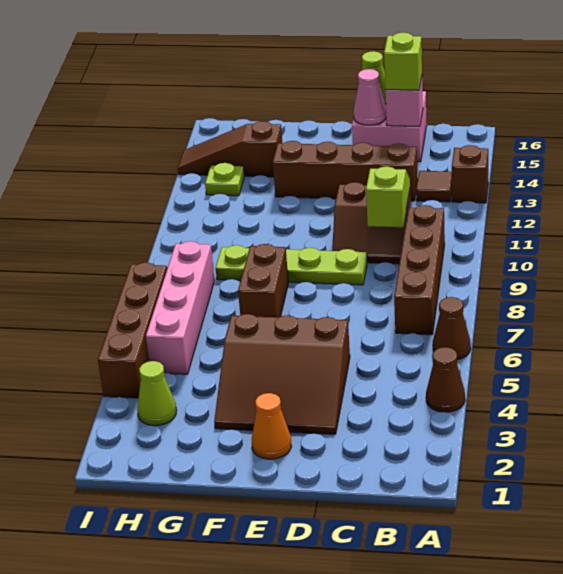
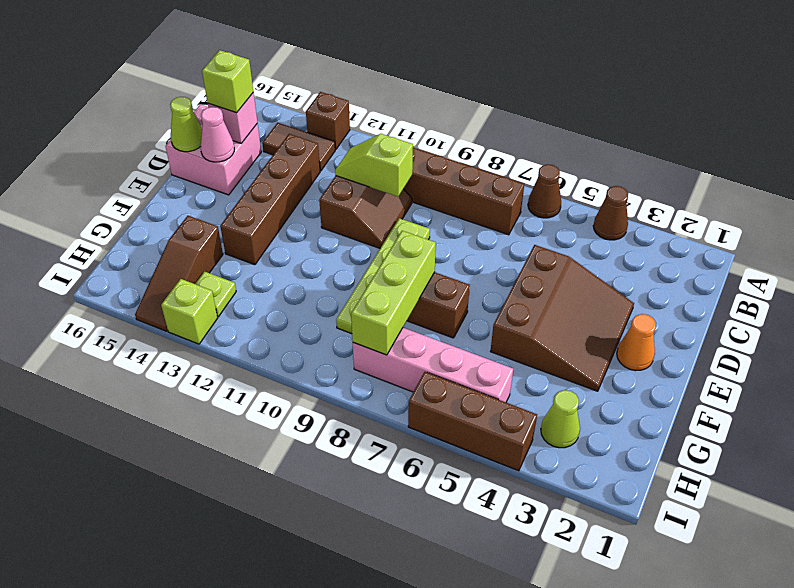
brown 1x1 tile [416,171,452,202] -> brown 1x2 tile [262,123,335,171]
none -> lime 1x3 brick [351,231,436,355]
brown 1x4 brick [98,262,167,398] -> brown 1x3 brick [408,372,537,471]
none -> lime 1x1 brick [161,279,218,344]

